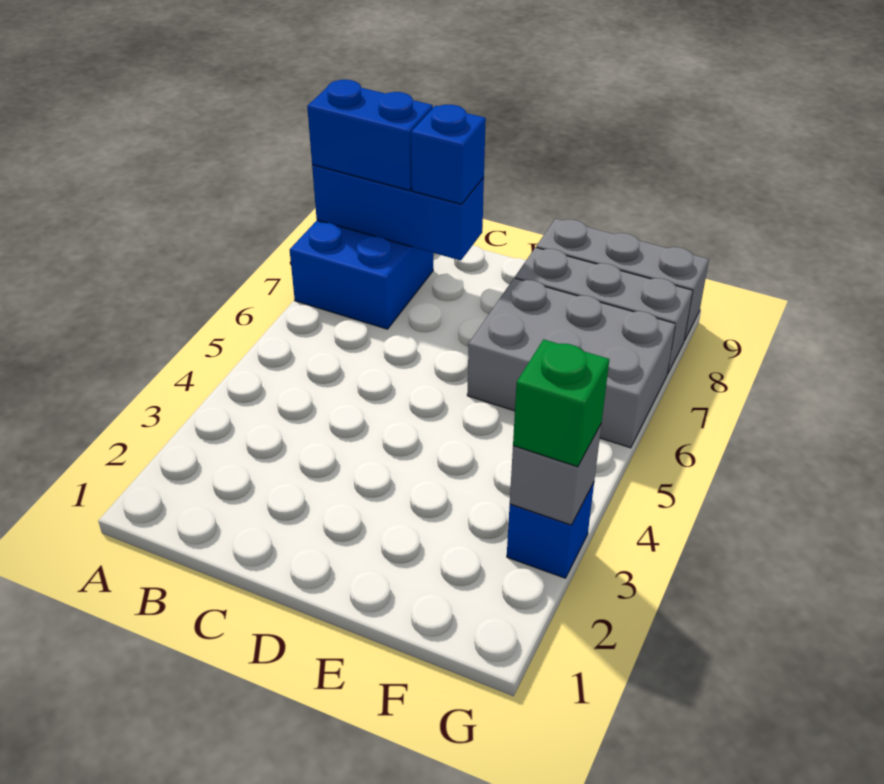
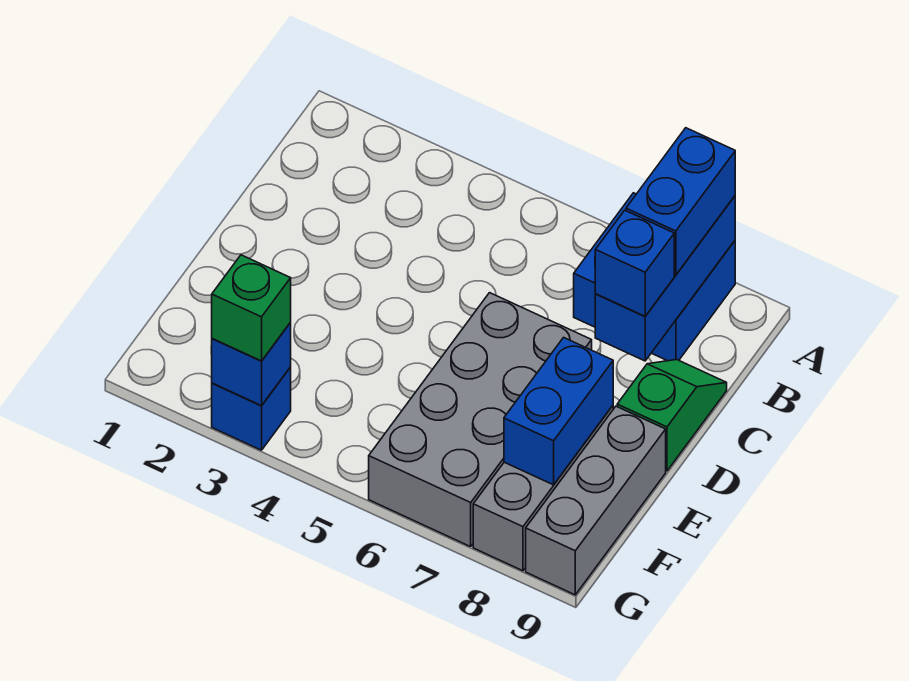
none -> green 1x2 slope [617,360,727,471]
grey 2x3 brick [467,278,676,448] -> grey 2x4 brick [369,293,592,547]
none -> blue 1x2 brick [504,338,613,485]
grey 1x1 brick [510,425,601,525] -> blue 1x1 brick [211,323,291,406]

